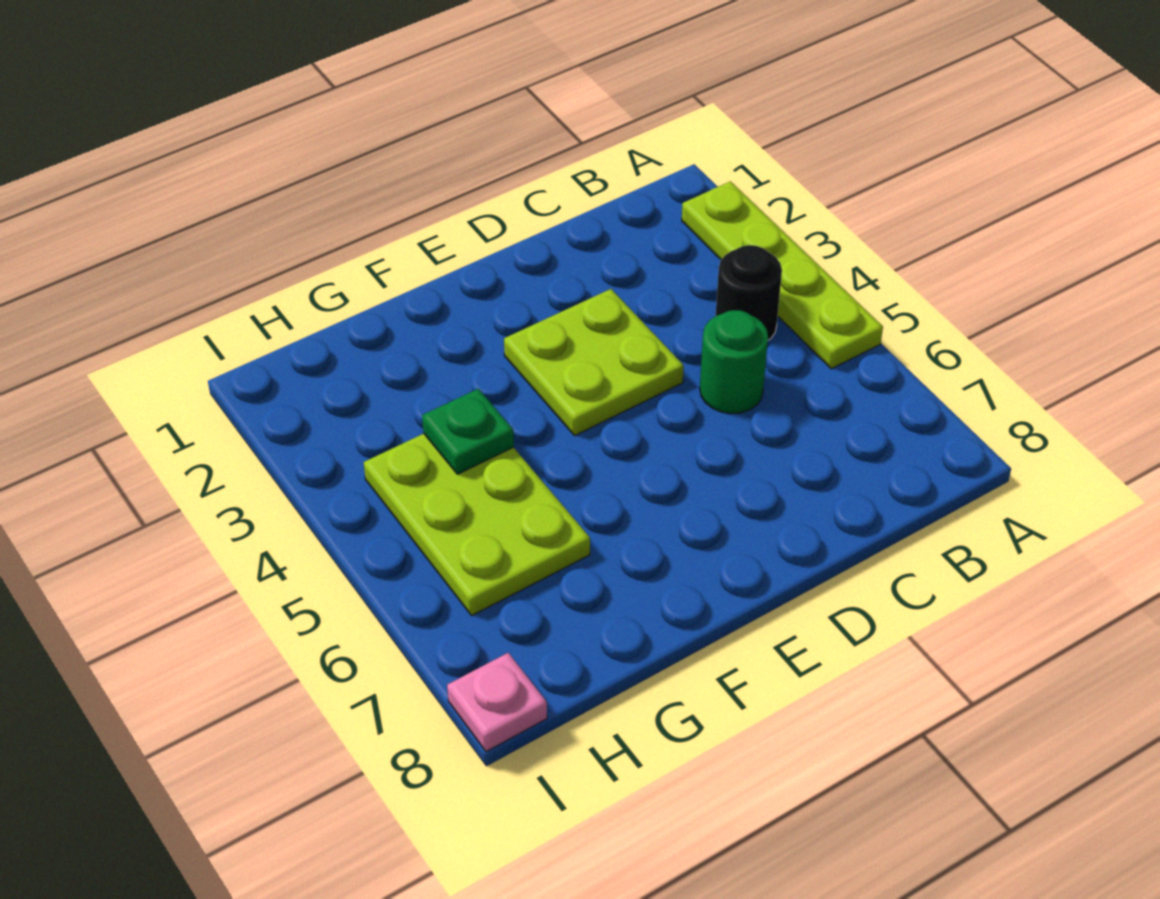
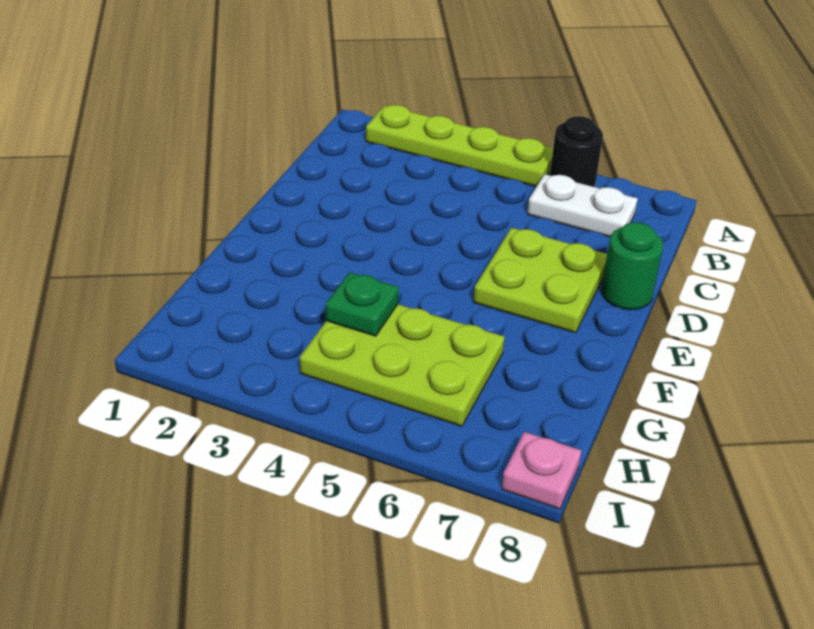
black 1x1 round brick [716,245,782,340] -> black 1x1 round brick moved to [550,116,603,187]
none -> white 1x2 plate [527,174,638,237]
green 1x1 round brick [700,310,768,414] -> green 1x1 round brick moved to [601,222,663,310]
lime 2x2 plate [504,289,684,435] -> lime 2x2 plate moved to [473,228,607,333]

